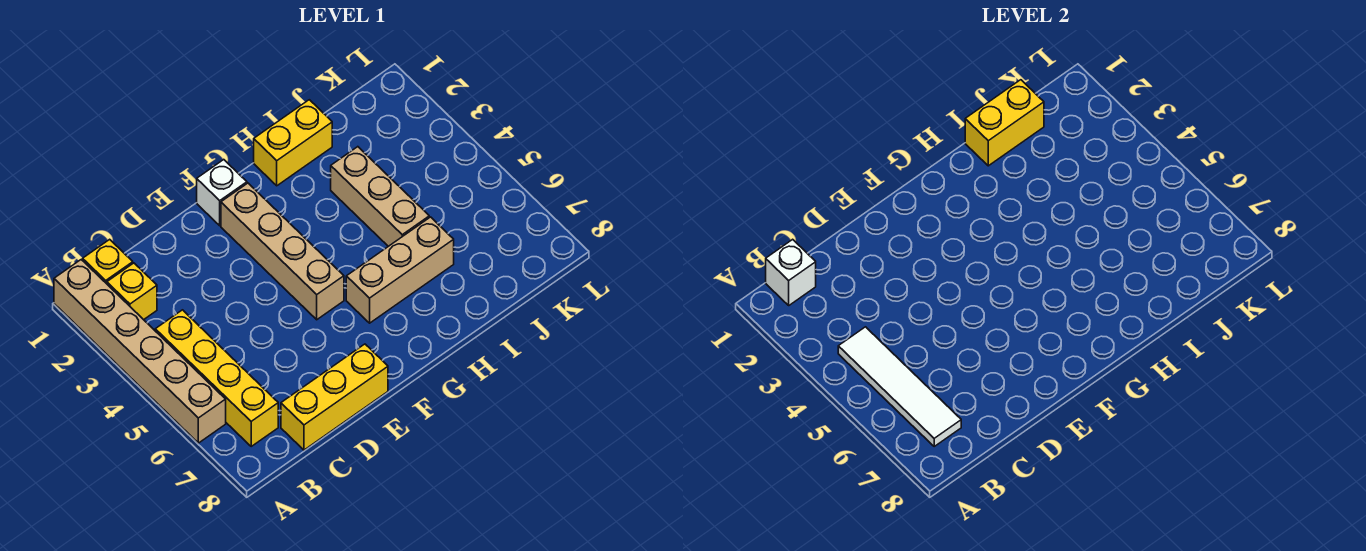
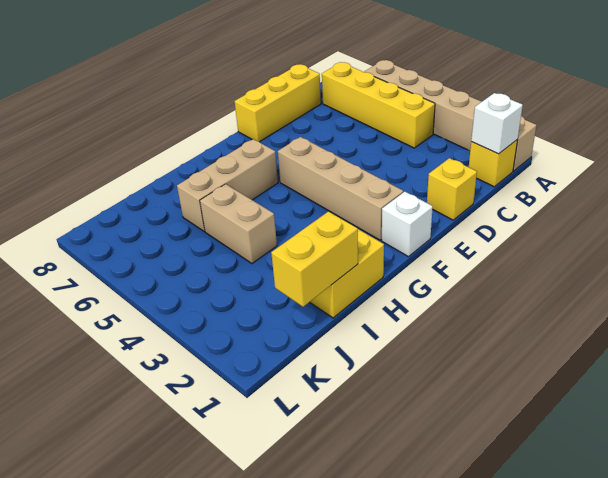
yellow 1x1 brick [107,263,157,320] -> yellow 1x1 brick moved to [427,158,477,220]
white 1x4 tile [838,327,961,446] -> none
tan 1x3 brick [331,147,429,246] -> tan 1x2 brick [200,184,277,264]

